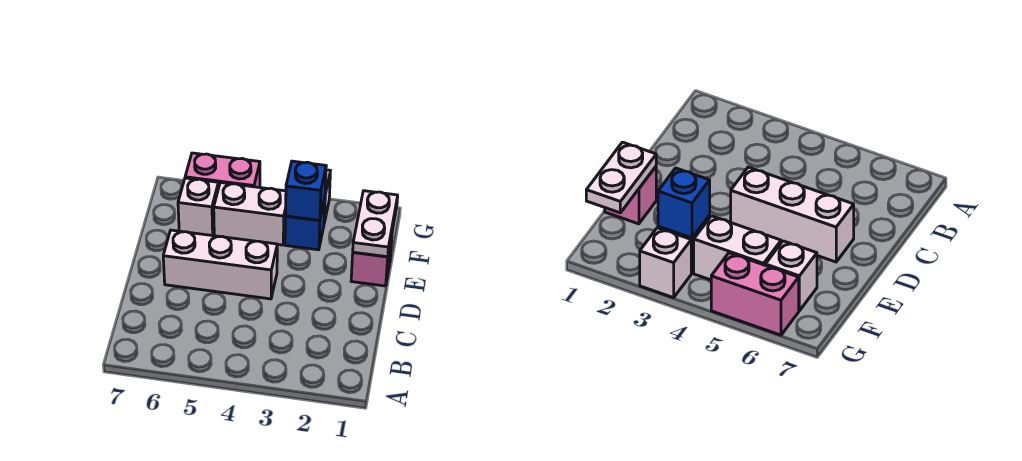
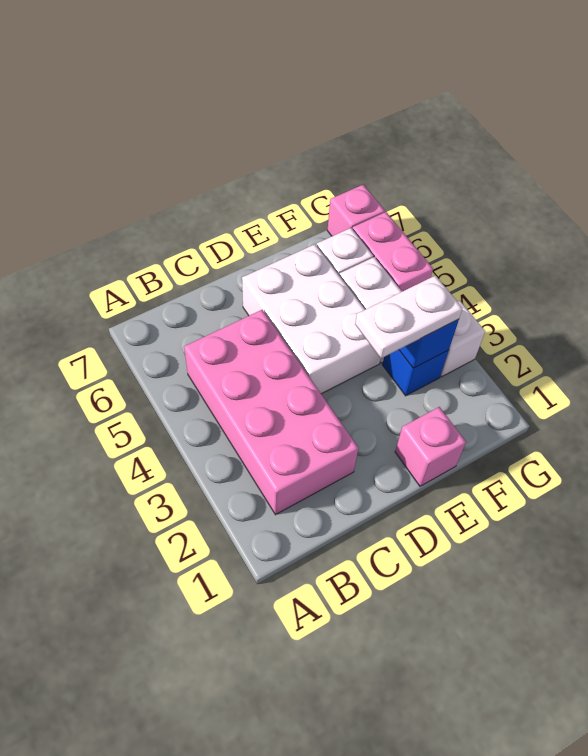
none -> pink 2x4 brick [184,310,358,515]
white 1x3 brick [163,230,277,299] -> white 2x3 brick [242,244,381,394]
white 1x2 plate [353,191,398,257] -> white 1x2 plate moved to [355,276,462,358]
none -> pink 1x1 brick [327,185,385,236]

